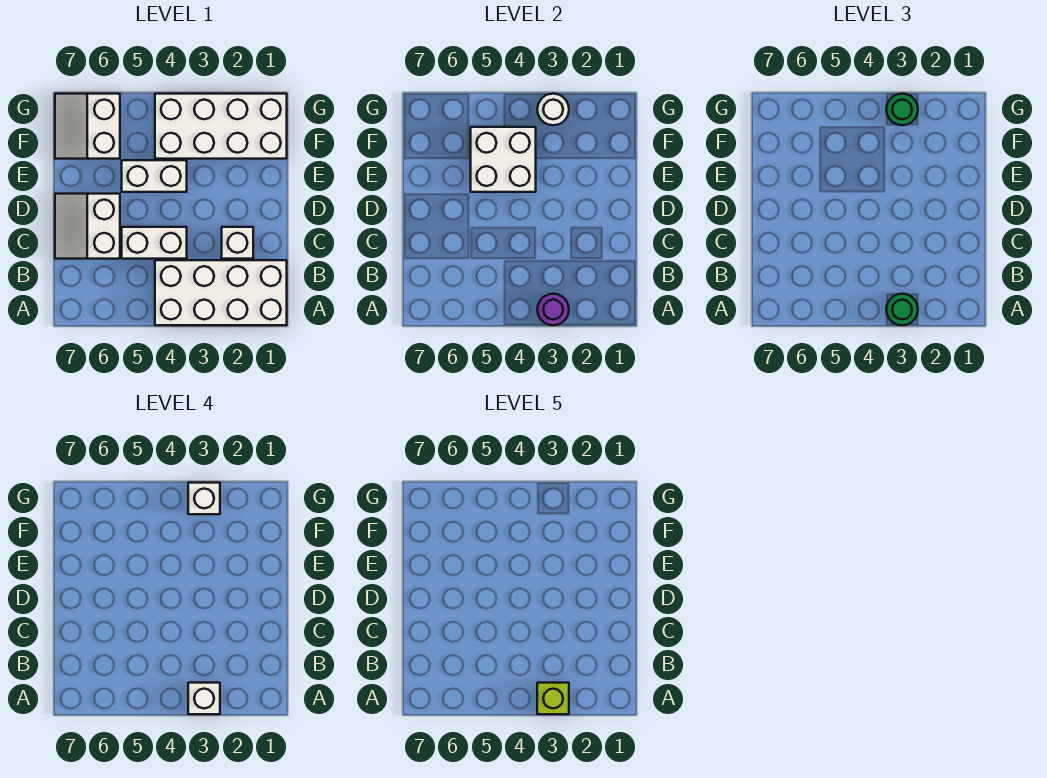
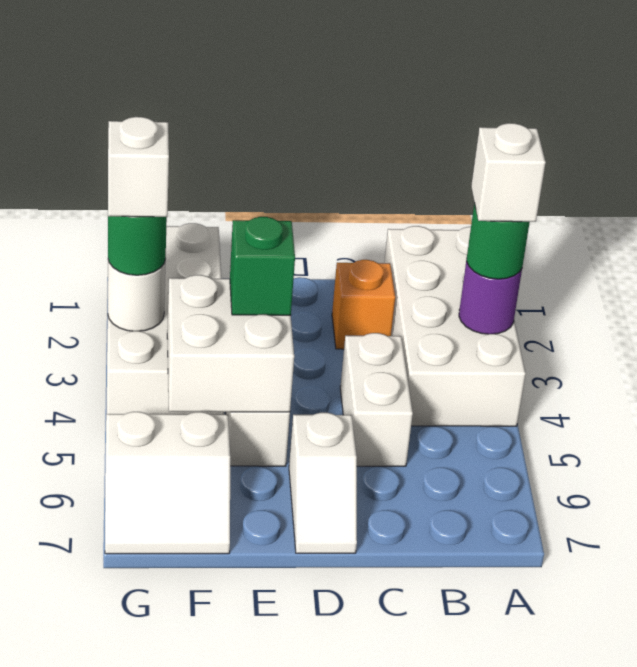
lime 1x1 brick [537,683,569,714] -> none
white 1x1 brick [222,227,253,259] -> orange 1x1 brick [332,260,395,349]
white 2x2 slope [55,194,120,259] -> white 1x2 slope [289,413,357,553]
none -> green 1x1 brick [230,217,295,315]

